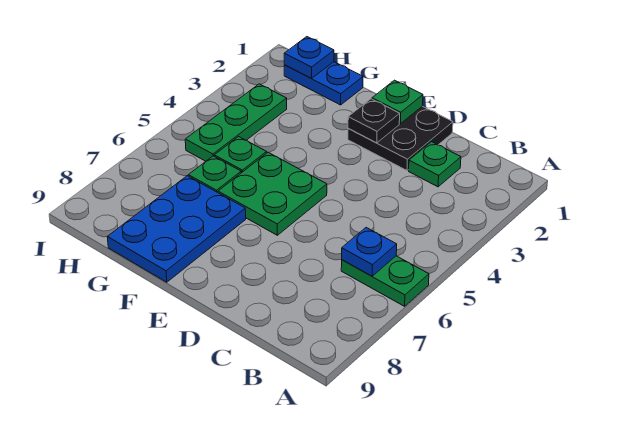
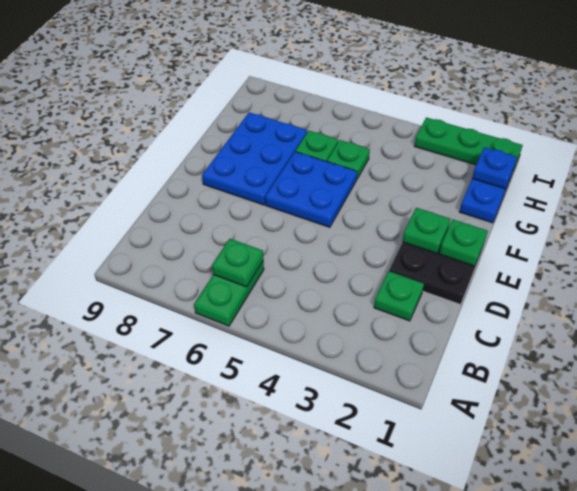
blue 1x1 plate [342,228,397,276] -> green 1x1 plate [212,239,263,287]
black 1x1 plate [348,99,400,143] -> green 1x1 plate [402,208,450,253]
green 2x2 plate [218,152,327,235] -> blue 2x2 plate [265,152,357,227]
blue 2x3 plate [107,176,246,282] -> blue 2x3 plate turned to [202,112,307,205]
green 1x3 plate [185,84,287,161] -> green 1x3 plate moved to [415,117,523,171]

